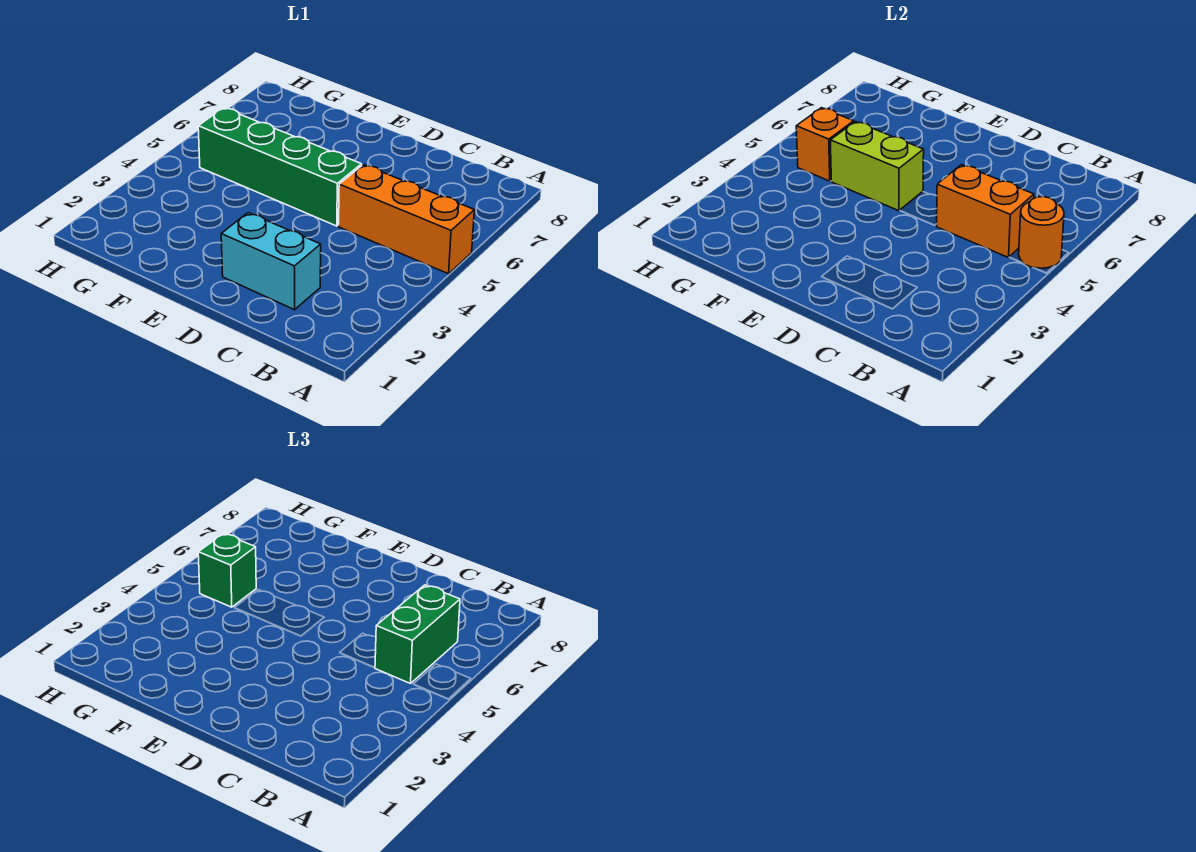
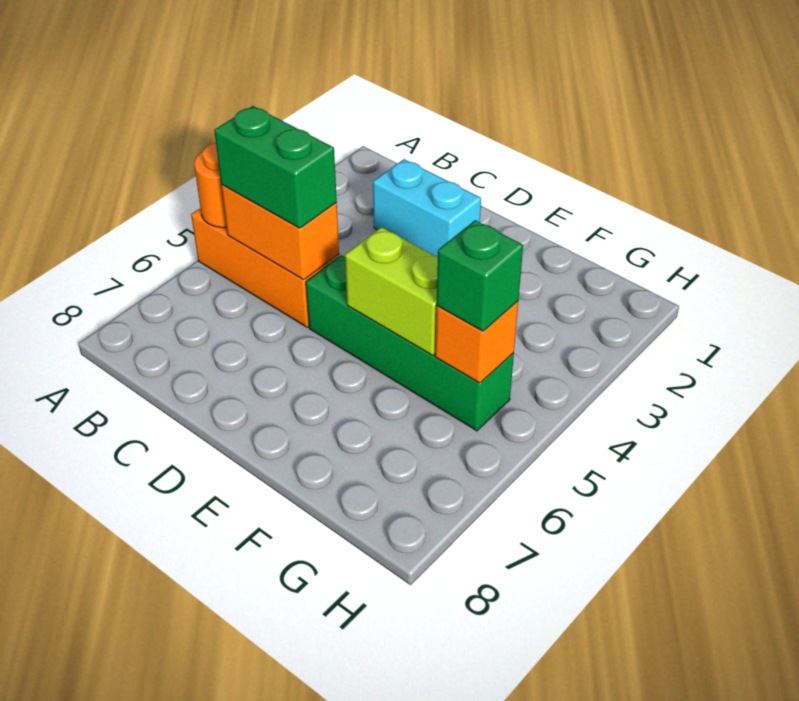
green 1x2 brick [375,585,460,684] -> green 1x2 brick turned to [214,106,337,228]

